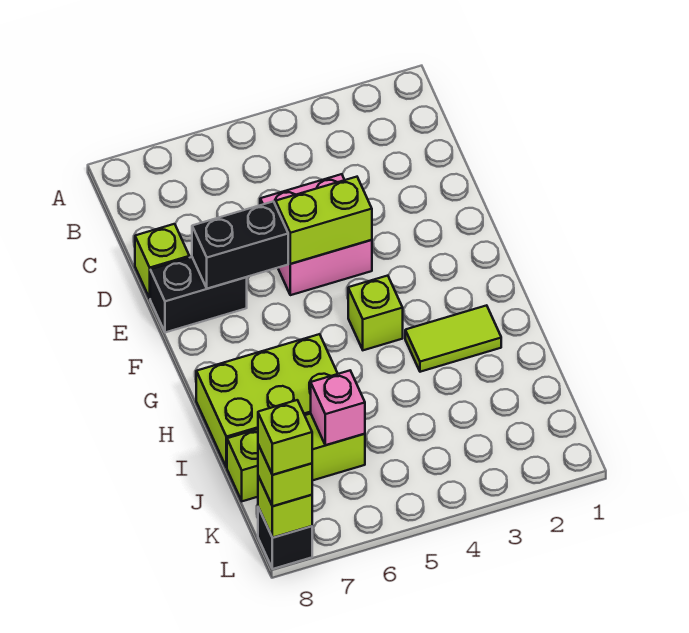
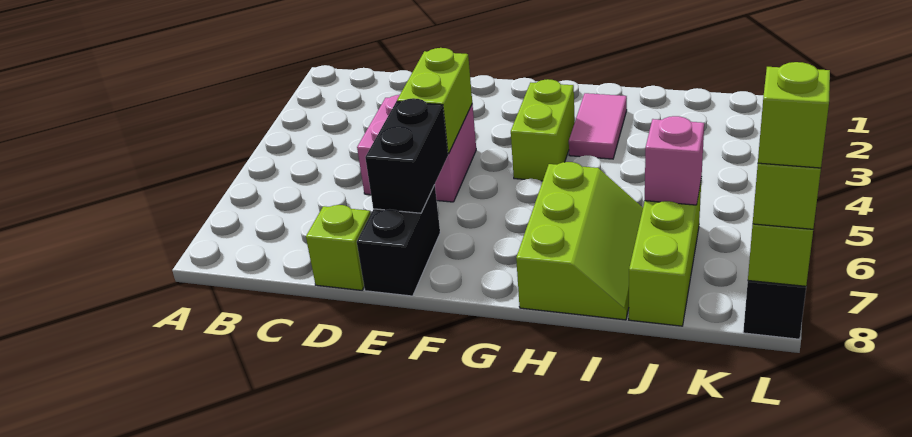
lime 1x1 brick [348,276,403,350] -> lime 1x2 brick [511,79,575,181]
lime 1x2 tile [405,305,501,372] -> pink 1x2 tile [569,93,627,159]
lime 2x3 brick [196,334,338,468] -> lime 2x3 slope [516,162,643,320]

